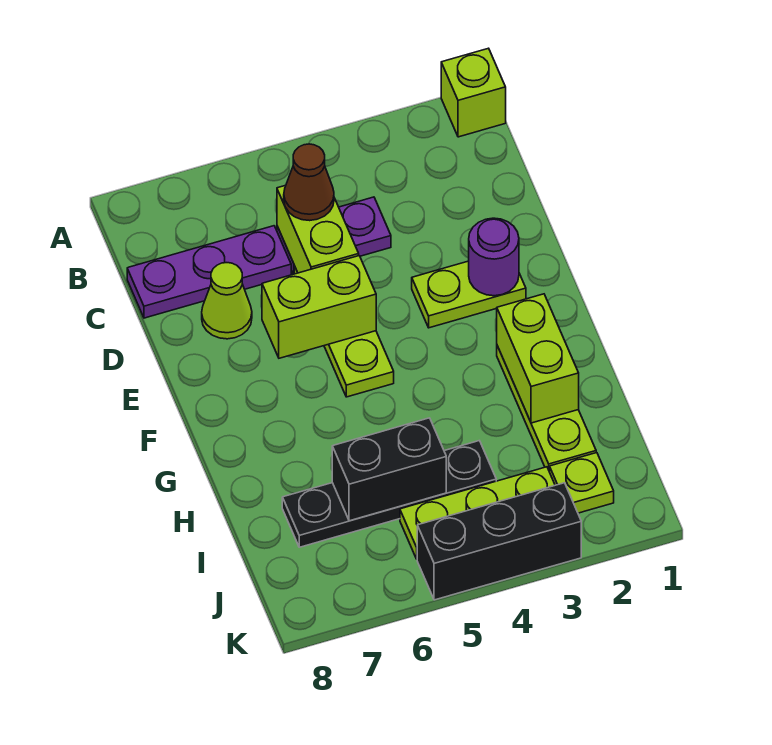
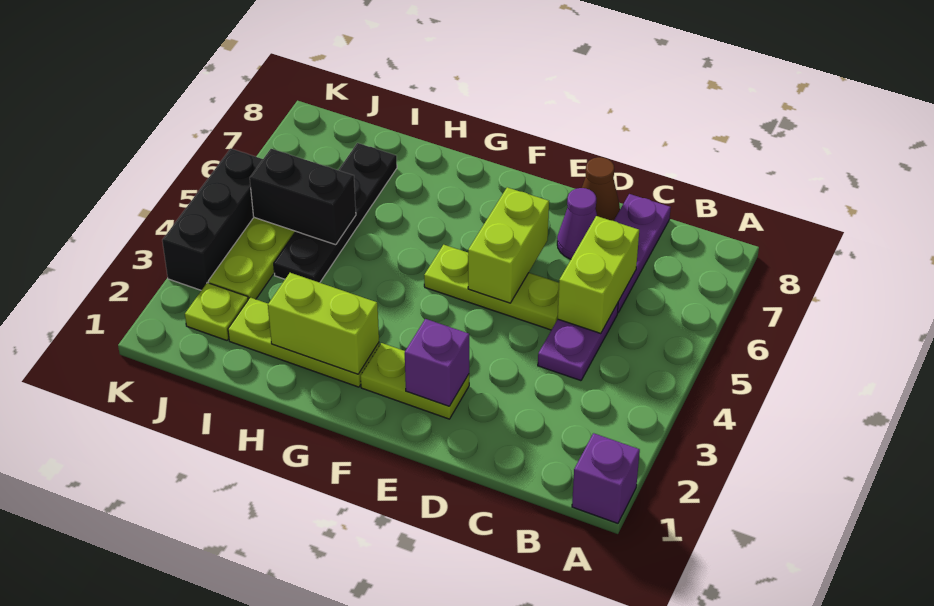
lime 1x1 brick [441,48,506,137] -> purple 1x1 brick [572,433,640,523]
lime 1x2 brick [277,186,359,273] -> lime 1x2 brick turned to [558,216,639,334]
brown 1x1 cone [284,144,334,221] -> brown 1x1 cone moved to [582,157,620,221]
lime 1x1 cone [202,263,252,339] -> purple 1x1 cone [557,188,597,259]
lime 1x2 plate [412,261,526,328] -> lime 1x2 plate turned to [361,343,469,419]
purple 1x1 round brick [469,218,519,296] -> purple 1x1 brick [405,319,469,406]
black 1x2 brick [332,418,446,521] -> black 1x2 brick turned to [250,149,356,245]

